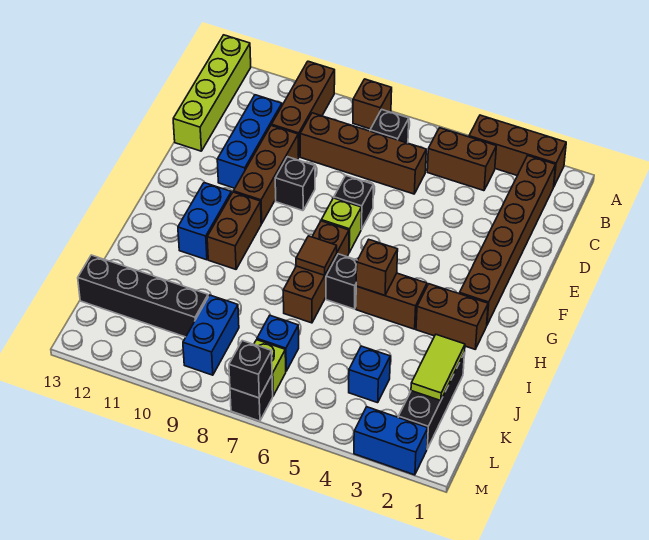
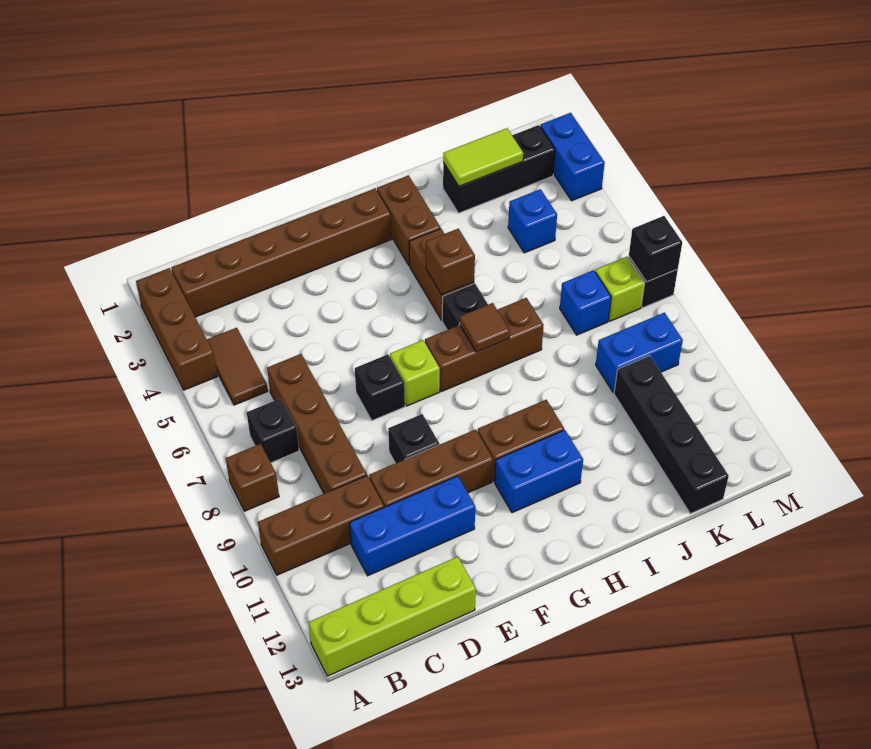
brown 1x2 brick [427,128,496,191] -> brown 1x2 tile [207,328,268,405]

